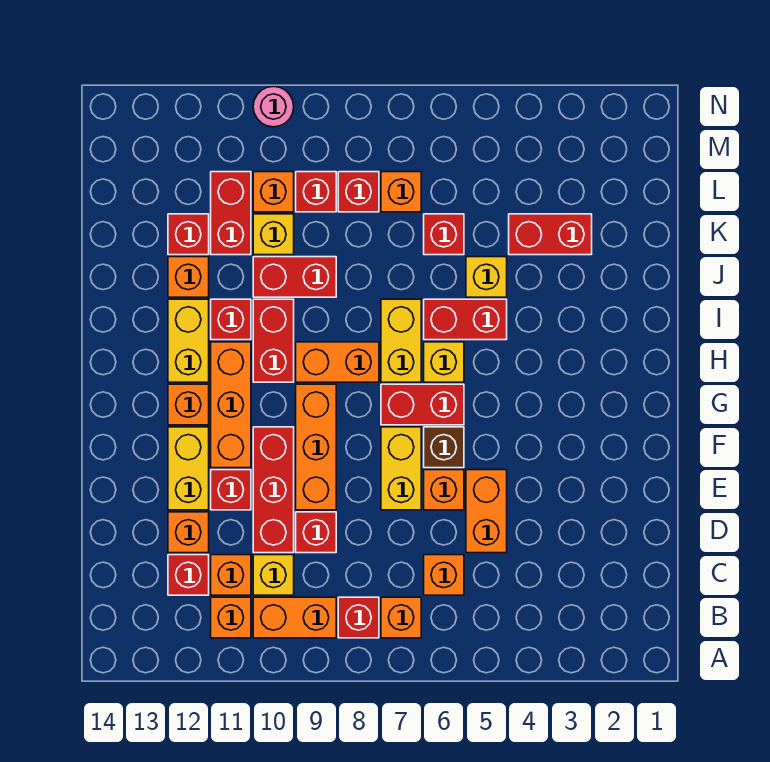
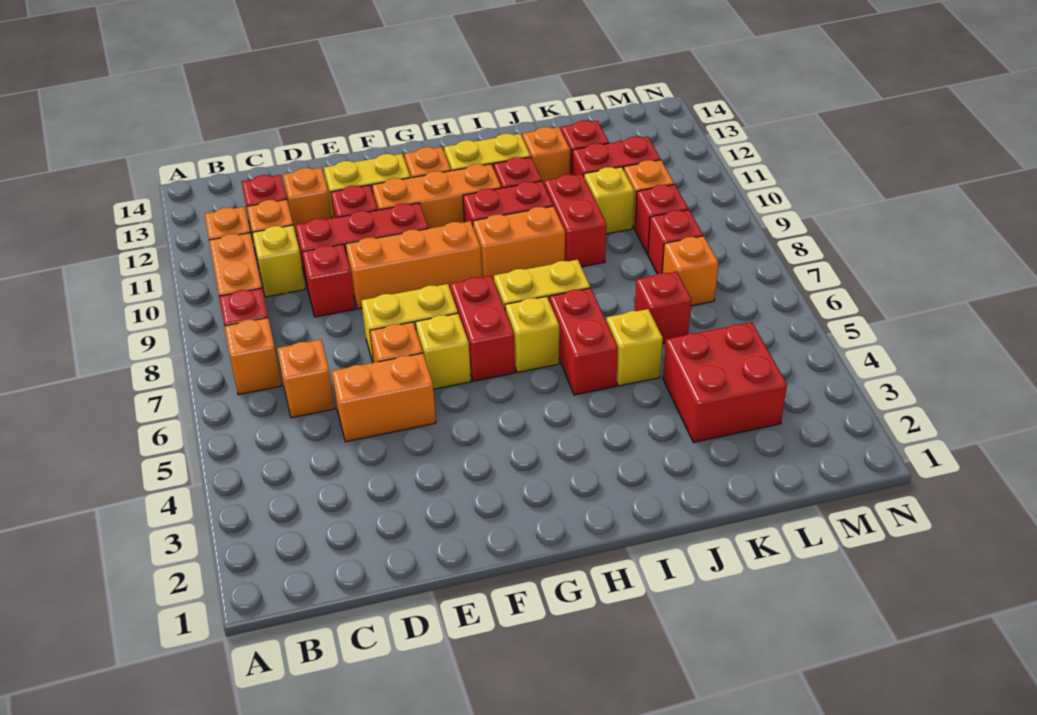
brown 1x1 brick [424,427,464,468] -> yellow 1x1 brick [416,313,471,389]
orange 1x2 brick [296,342,379,382] -> orange 1x2 brick turned to [473,206,565,280]
red 1x2 brick [509,214,592,255] -> red 2x2 brick [663,322,787,442]
pink 1x1 round brick [253,86,294,127] -> none

